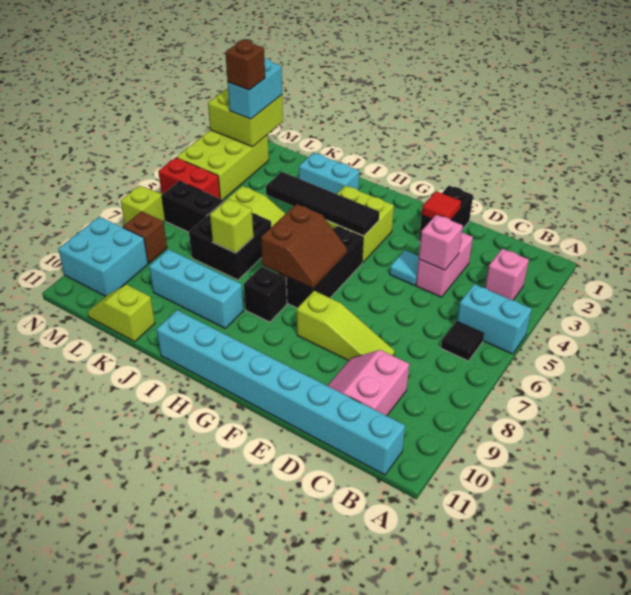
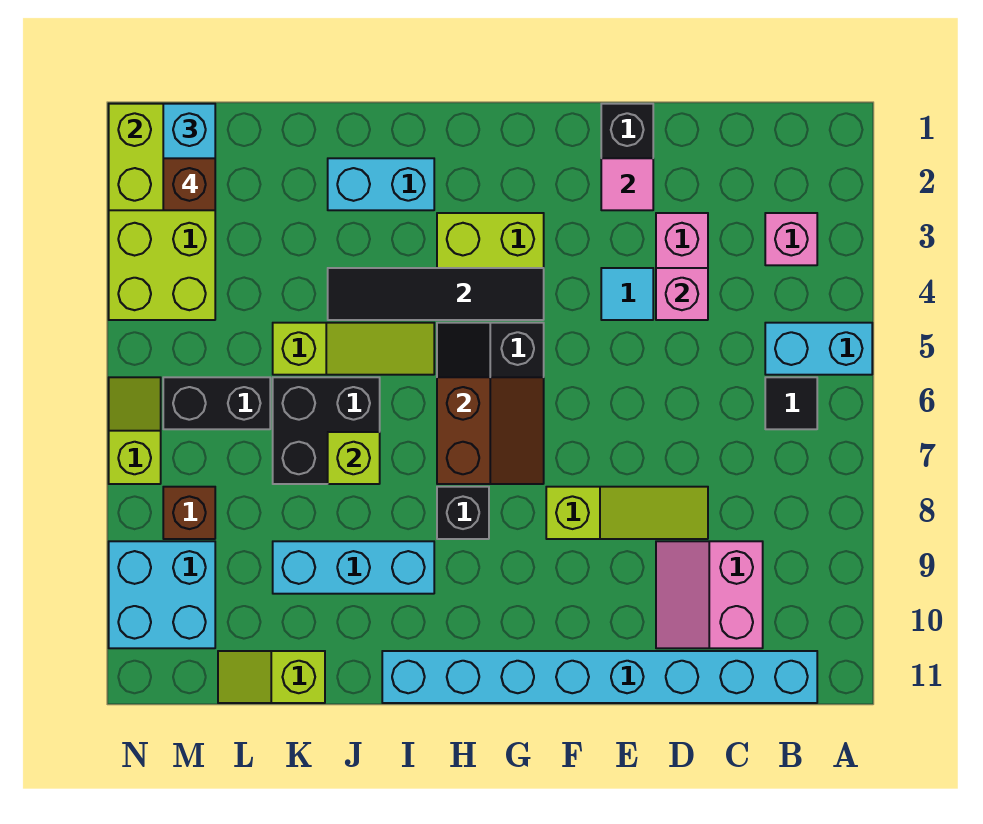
red 1x1 tile [422,191,461,220] -> pink 1x1 tile [601,158,653,210]
red 1x2 brick [158,158,220,198] -> none

